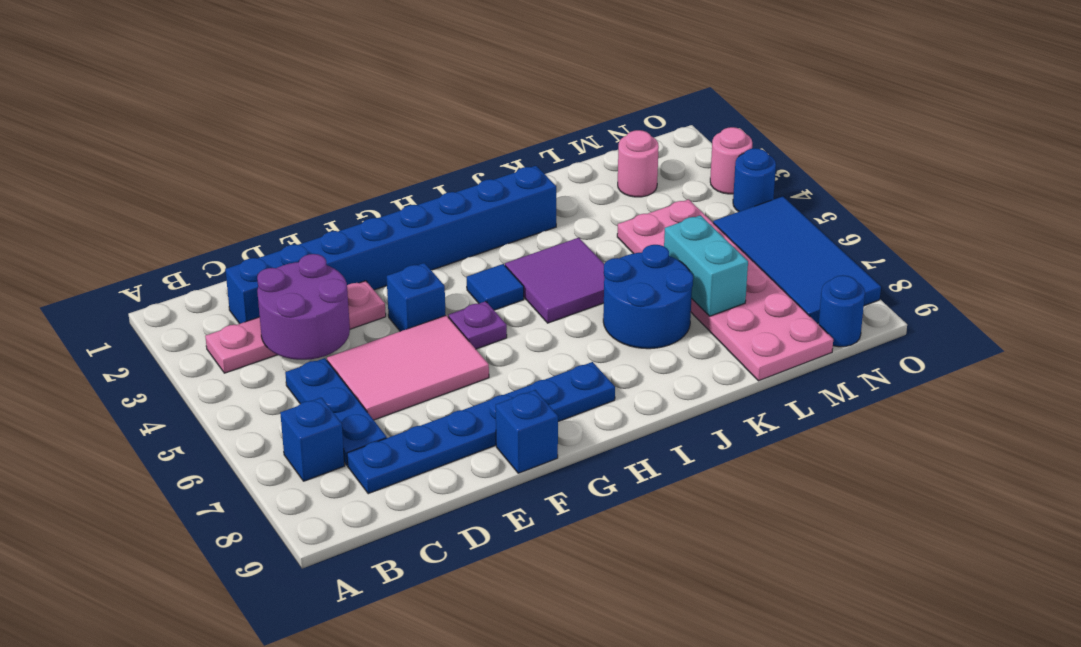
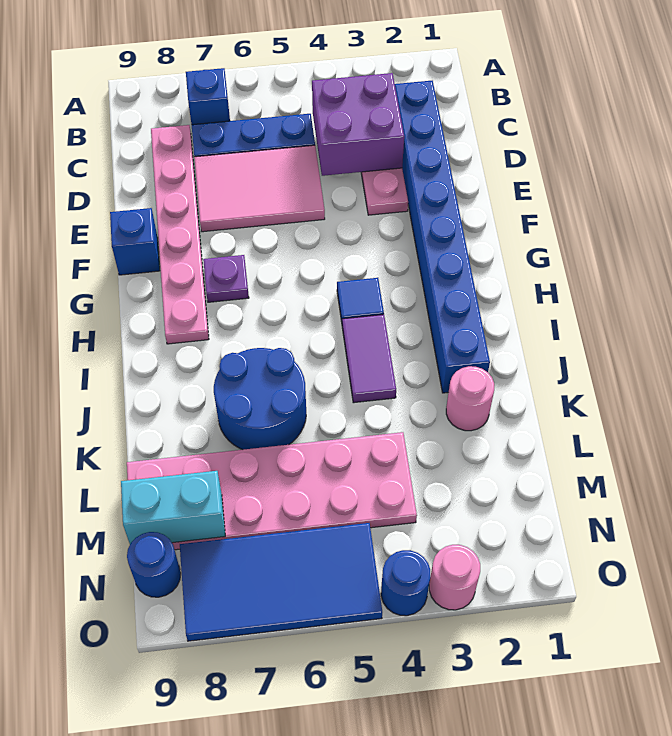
purple 2x2 round brick [257,254,350,360] -> purple 2x2 brick [312,73,404,176]
blue 1x6 plate [347,362,615,494] -> pink 1x6 plate [151,125,209,344]
pink 2x3 tile [327,315,489,420] -> pink 2x3 tile turned to [194,145,325,232]
blue 1x1 brick [387,263,446,331] -> none
purple 1x1 plate [448,301,507,349] -> purple 1x1 plate moved to [203,255,249,302]
purple 2x2 tile [505,238,604,323] -> purple 1x2 tile [342,315,396,403]
cyan 1x2 brick [664,215,748,316] -> cyan 1x2 brick moved to [121,471,225,544]
pink 1x1 round brick [618,130,659,197] -> pink 1x1 round brick moved to [446,366,494,431]

